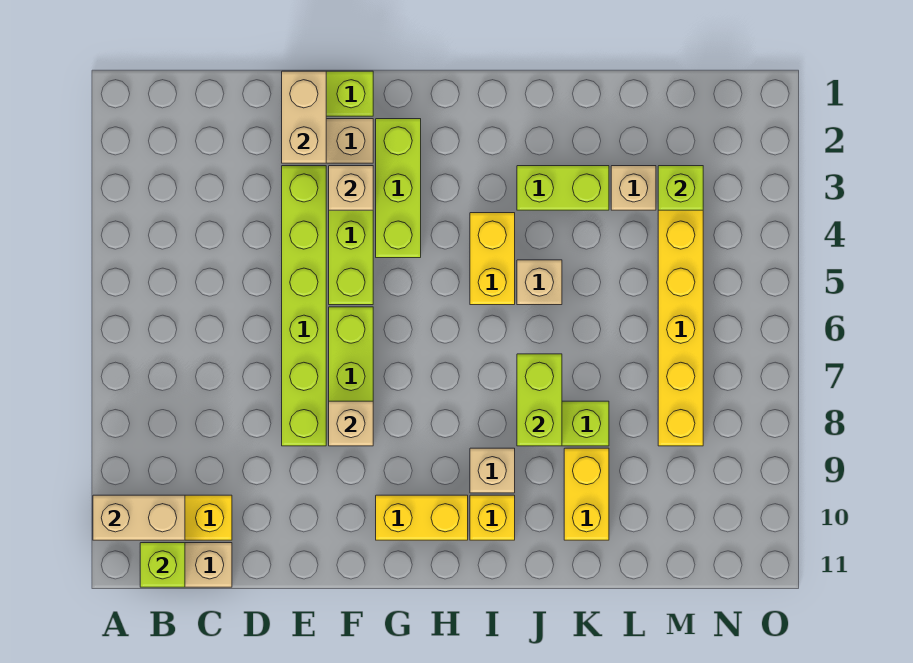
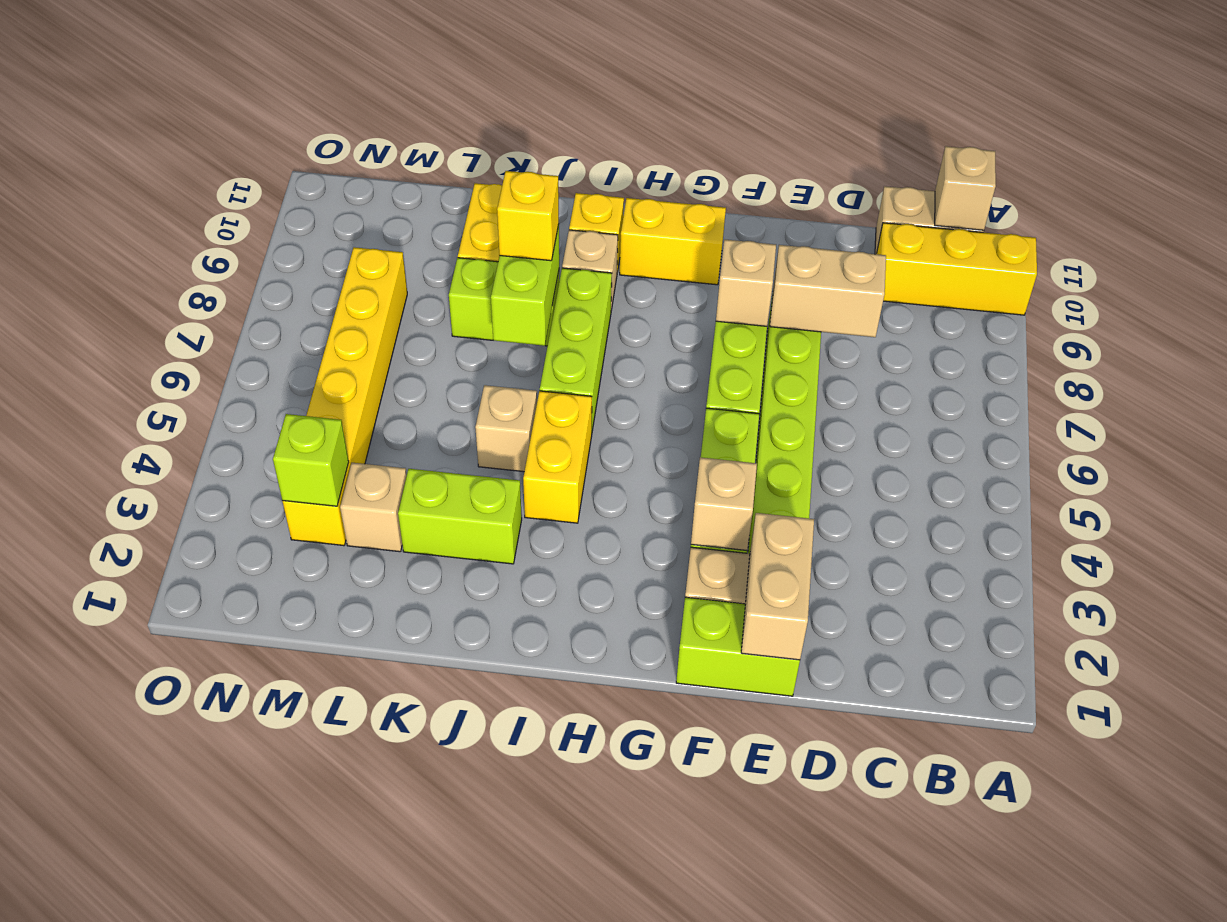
tan 1x2 brick [93,495,185,540] -> tan 1x2 brick moved to [770,245,886,337]
lime 1x1 brick [140,543,185,587] -> tan 1x1 brick [935,146,996,230]
lime 1x3 brick [376,119,421,258] -> lime 1x3 brick moved to [540,268,612,431]
none -> yellow 1x1 brick [497,171,559,261]

